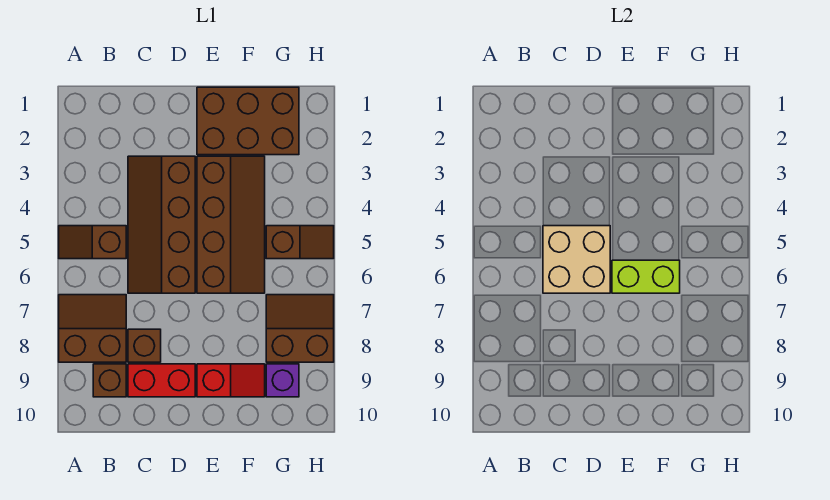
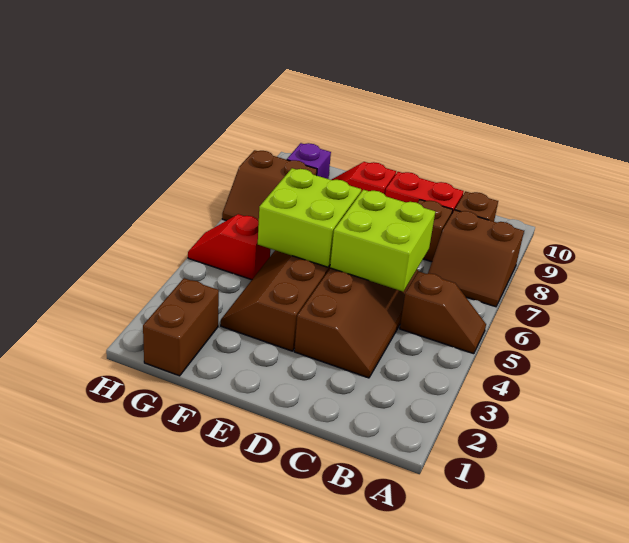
tan 2x2 brick [543,226,610,293] -> lime 2x2 brick [330,190,435,292]
brown 2x3 brick [197,87,299,155] -> brown 1x2 brick [143,278,219,376]
lime 1x2 brick [612,260,680,293] -> lime 2x2 brick [258,168,361,267]
brown 1x2 slope [266,226,334,259] -> red 1x2 slope [188,214,270,280]

